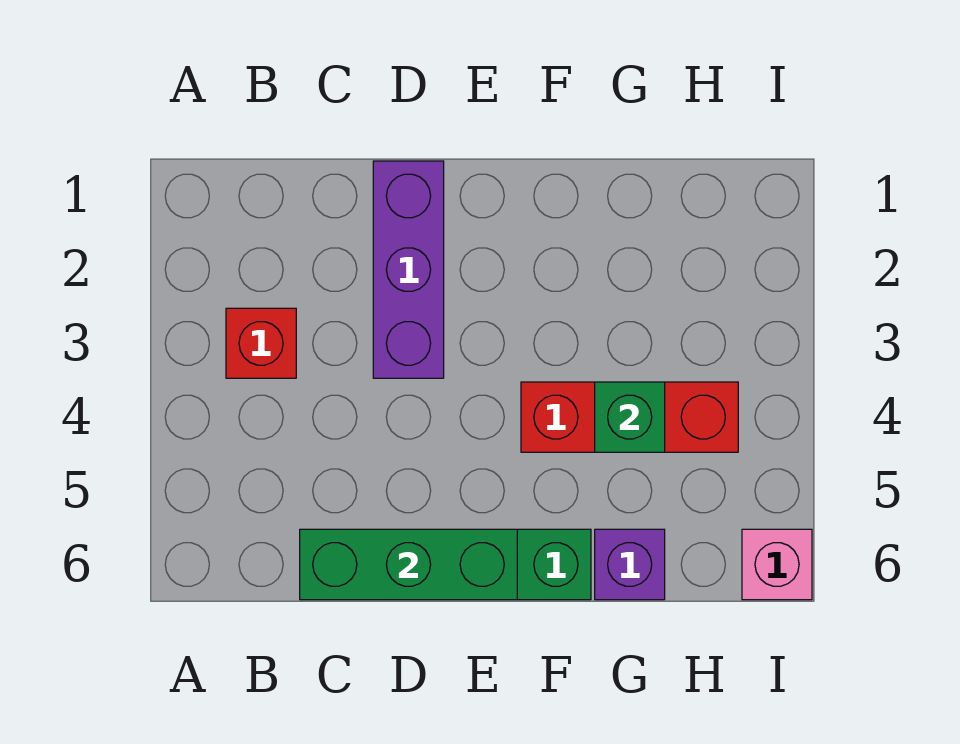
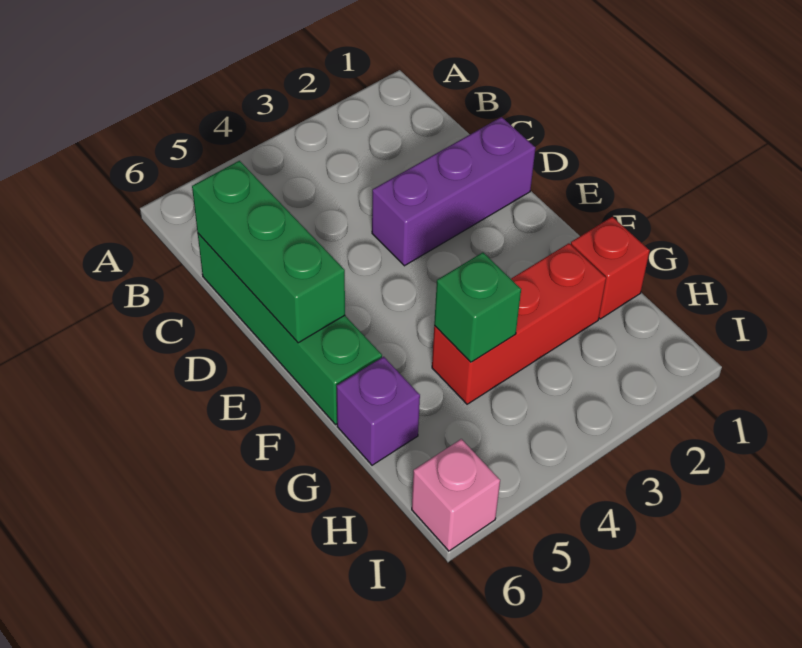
red 1x1 brick [226,308,296,378] -> red 1x1 brick moved to [571,217,650,319]
red 1x3 brick [521,382,738,452] -> red 1x3 brick turned to [432,243,606,404]

